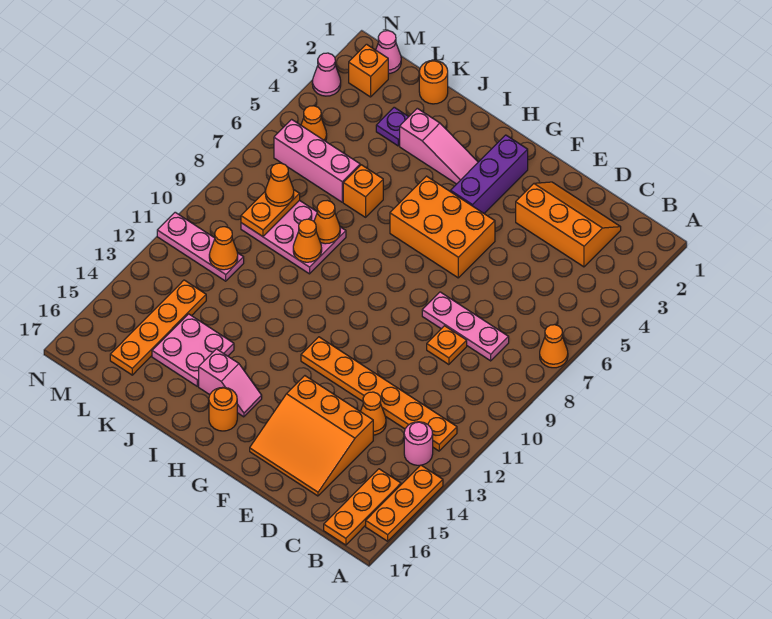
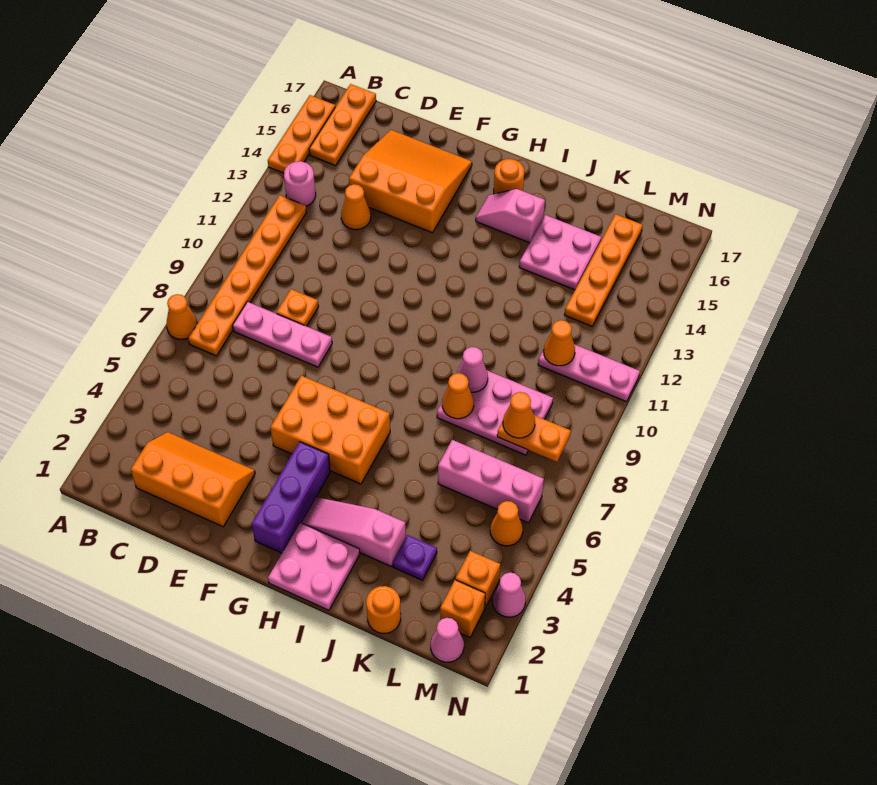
orange 1x6 plate [301,337,457,451] -> orange 1x6 plate turned to [188,195,306,356]
orange 2x3 slope [516,182,621,267] -> orange 2x3 slope turned to [131,432,255,527]
none -> pink 2x2 plate [268,523,360,610]
orange 1x1 brick [343,165,383,217] -> orange 1x1 brick moved to [456,551,500,608]
orange 1x1 cone [293,219,322,262] -> pink 1x1 cone [457,347,488,392]
orange 1x2 plate [241,190,300,237] -> orange 1x2 plate turned to [497,415,571,462]

